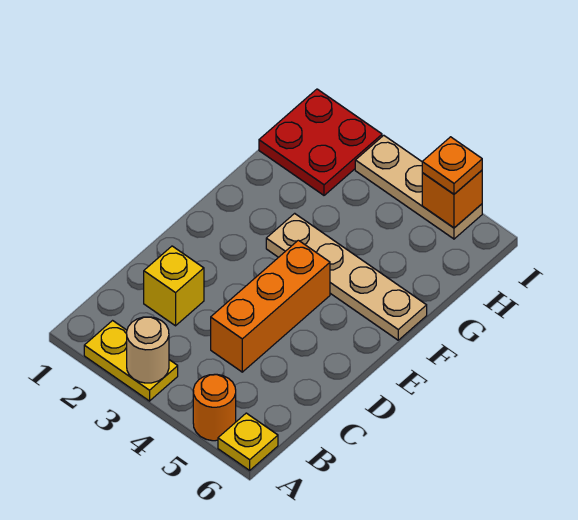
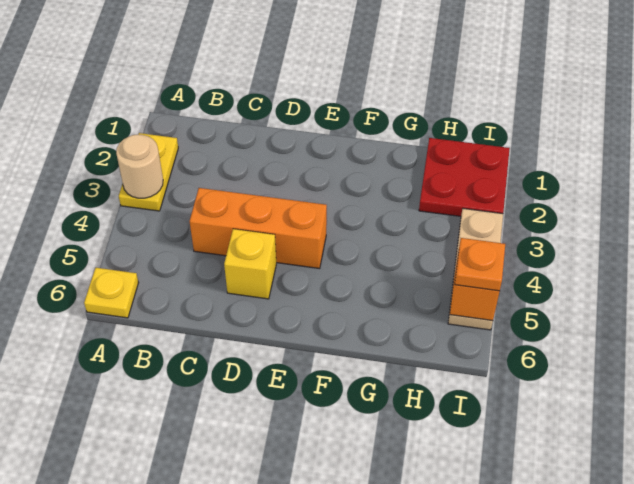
orange 1x1 round brick [193,374,236,441] -> none
yellow 1x1 brick [144,246,204,326] -> yellow 1x1 brick moved to [224,229,276,299]
tan 1x4 plate [266,213,427,340] -> none

